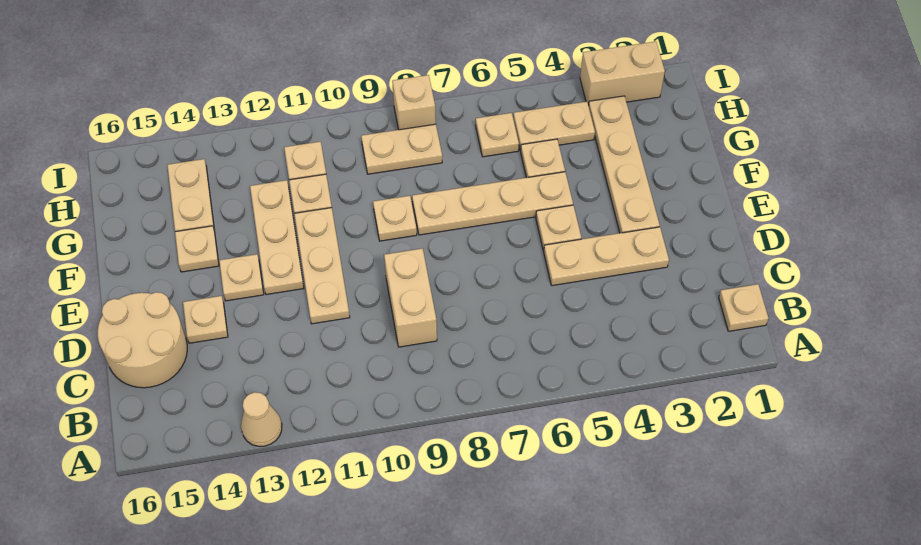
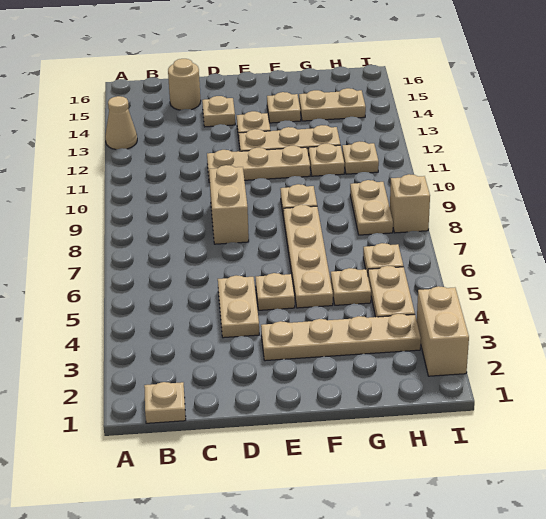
tan 1x2 brick [384,248,437,347] -> tan 1x2 brick turned to [209,165,249,244]
tan 2x2 round brick [98,292,187,388] -> tan 1x1 round brick [168,59,201,110]
tan 1x3 plate [544,227,669,286] -> tan 1x2 plate [218,275,259,338]

